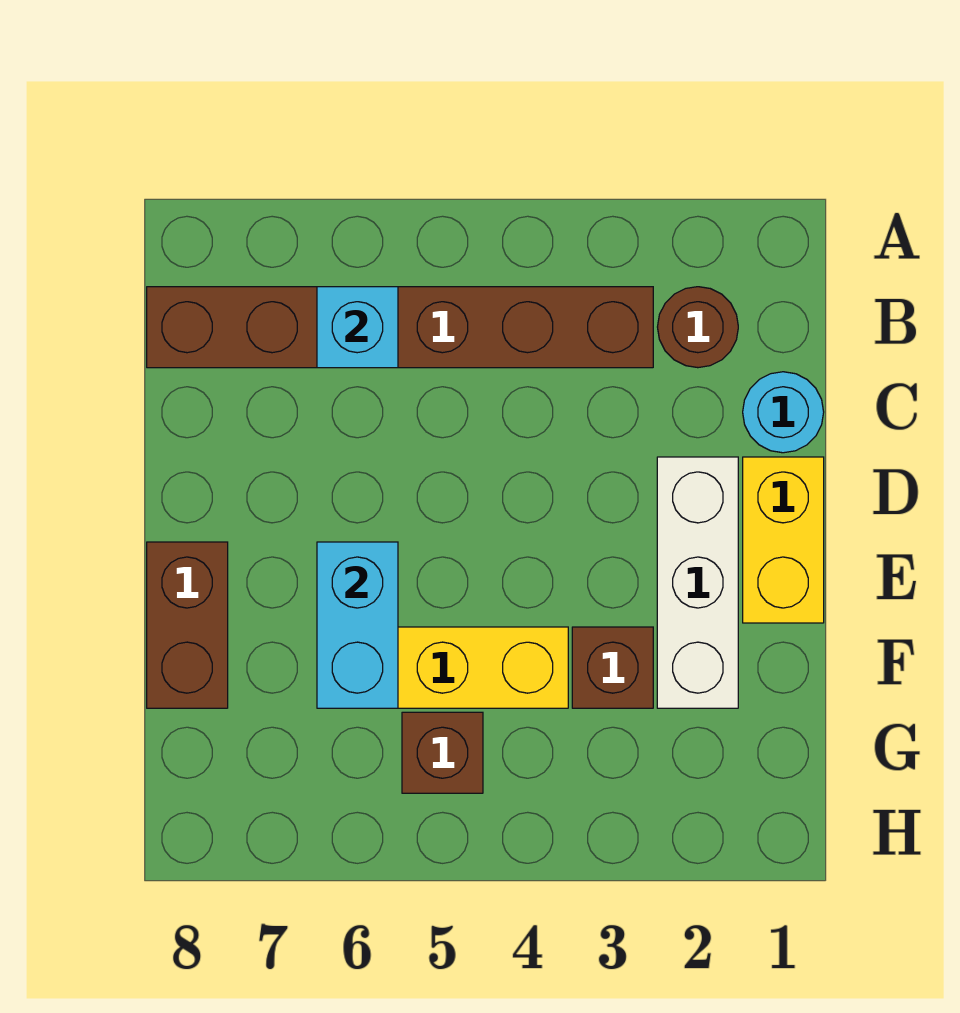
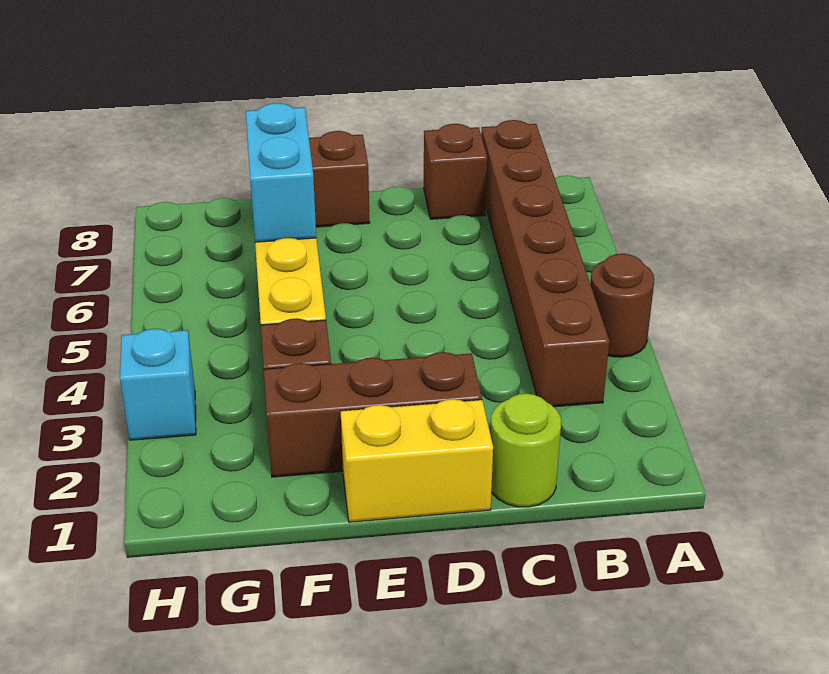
brown 1x1 round brick [658,287,738,368] -> brown 1x1 round brick moved to [590,254,654,357]
cyan 1x1 brick [317,287,398,368] -> cyan 1x1 brick moved to [120,329,196,440]
cyan 1x1 round brick [743,372,824,453] -> lime 1x1 round brick [491,394,561,507]
white 1x3 brick [657,457,738,708] -> brown 1x3 brick [264,352,482,477]
cyan 1x2 brick [317,542,398,708] -> cyan 1x2 brick turned to [246,103,316,242]
brown 1x1 brick [402,712,483,793] -> brown 1x1 brick moved to [424,124,487,219]

